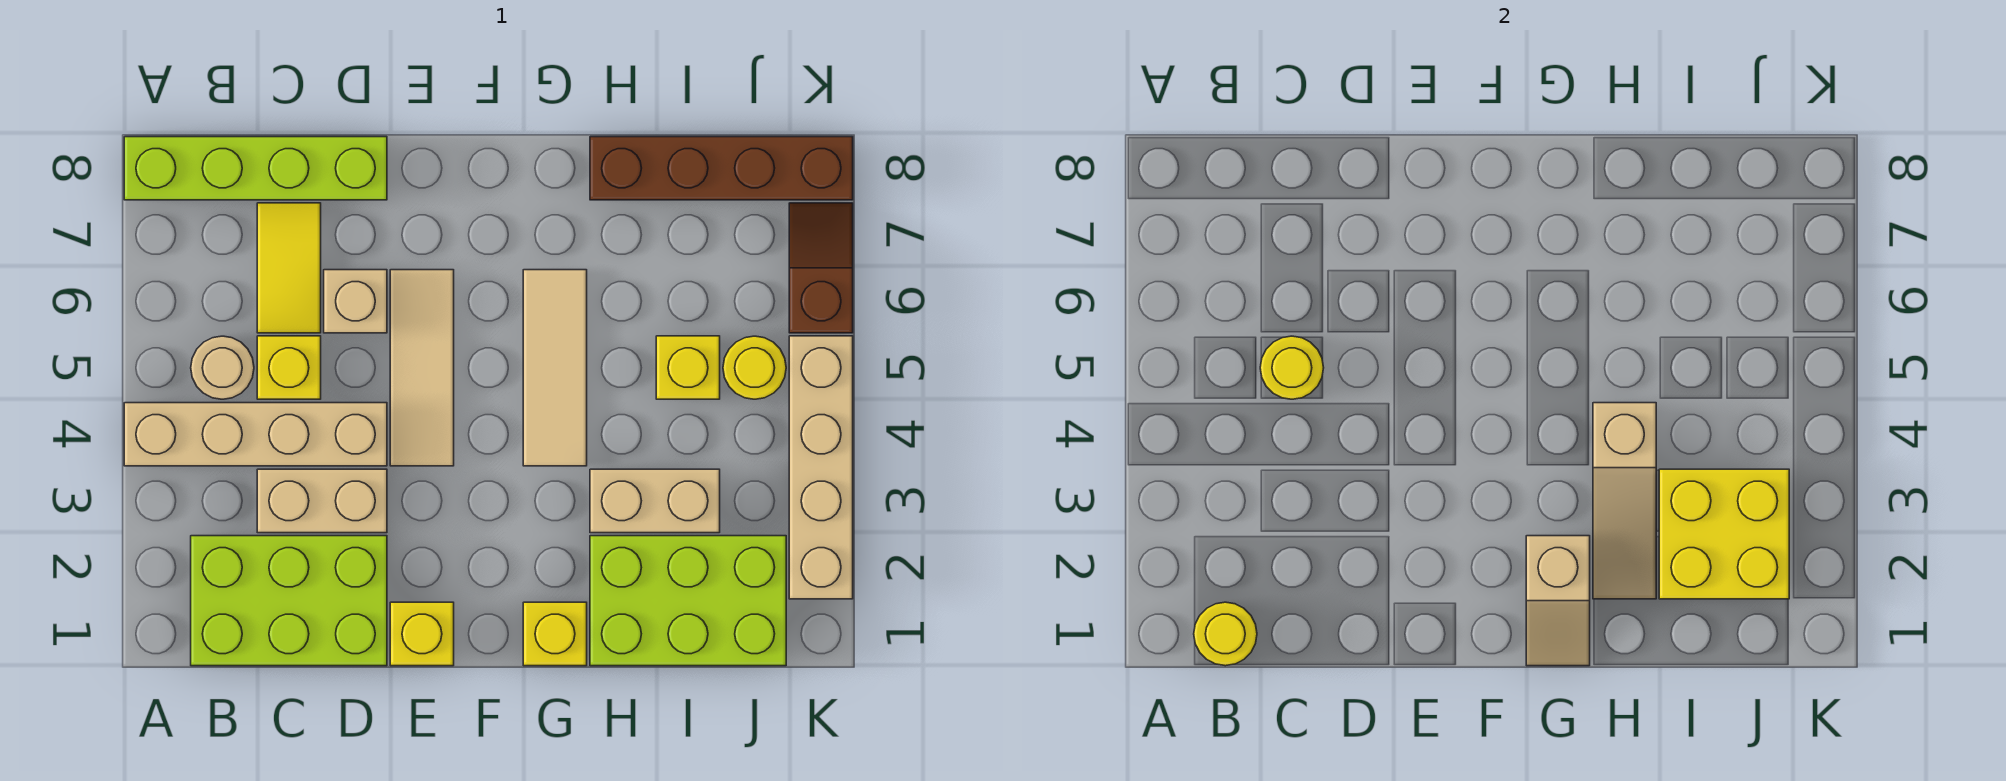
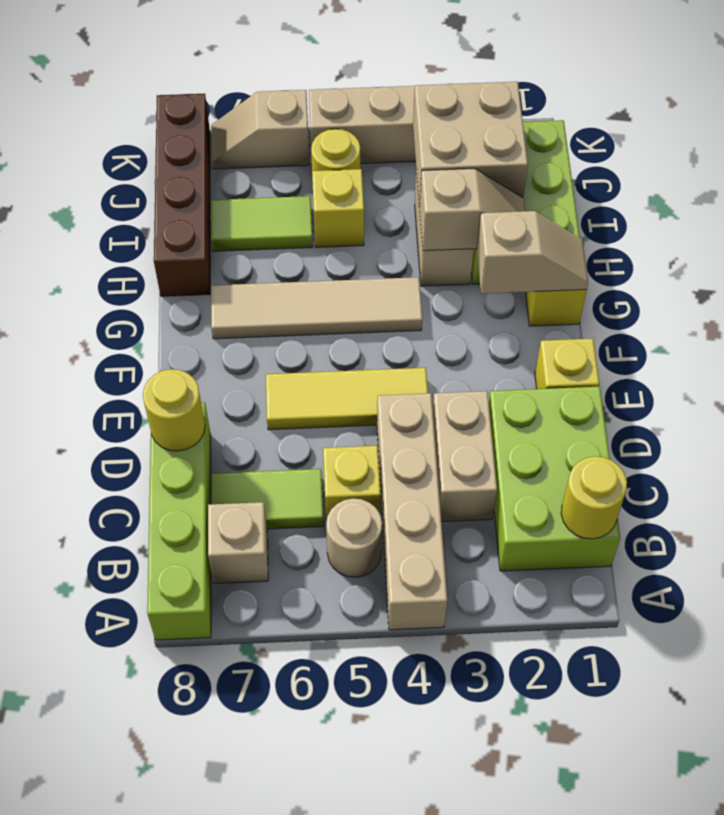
yellow 1x1 round brick [1260,336,1324,399] -> yellow 1x1 round brick moved to [143,369,205,451]
yellow 1x2 tile [257,203,321,333] -> lime 1x2 tile [212,469,324,529]
tan 1x1 brick [324,270,387,333] -> tan 1x1 brick moved to [208,502,268,583]
tan 1x3 tile [390,270,454,466] -> yellow 1x3 tile [266,368,428,430]
tan 1x3 tile [523,270,587,466] -> tan 1x4 tile [211,277,422,339]
tan 1x3 slope [1593,403,1656,599] -> tan 1x2 slope [419,169,525,251]
yellow 2x2 brick [1659,469,1789,599] -> tan 2x2 brick [413,82,528,207]
none -> lime 1x2 tile [211,196,313,251]
brown 1x2 slope [789,203,853,333] -> tan 1x2 slope [211,90,310,169]

